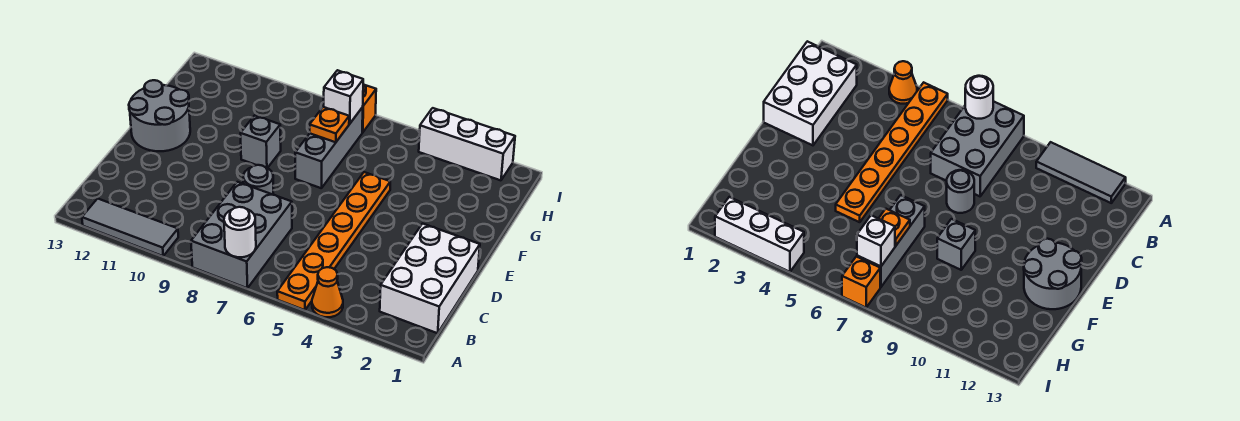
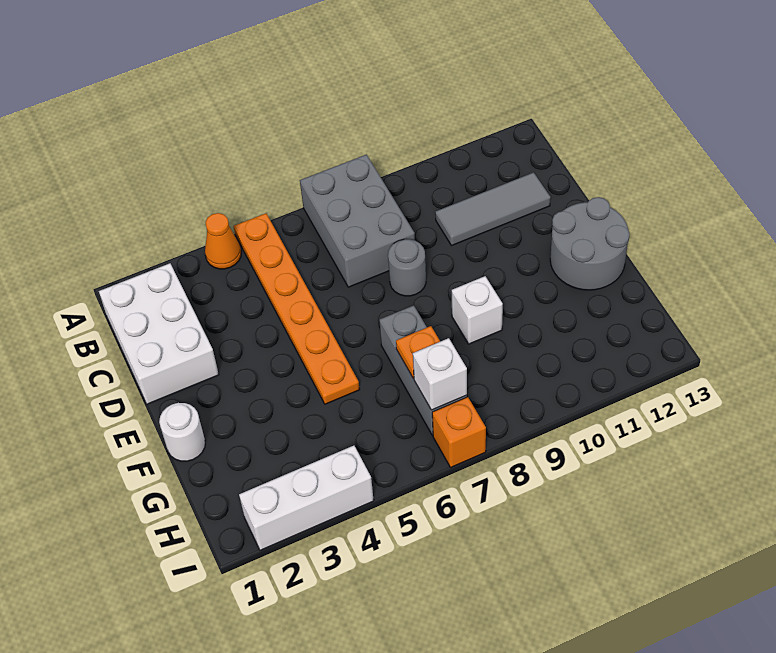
white 1x1 round brick [224,207,256,257] -> white 1x1 round brick moved to [159,403,205,461]
grey 1x3 tile [82,199,178,256] -> grey 1x3 tile moved to [435,172,551,246]
grey 1x1 brick [241,115,281,168] -> white 1x1 brick [452,276,503,344]

